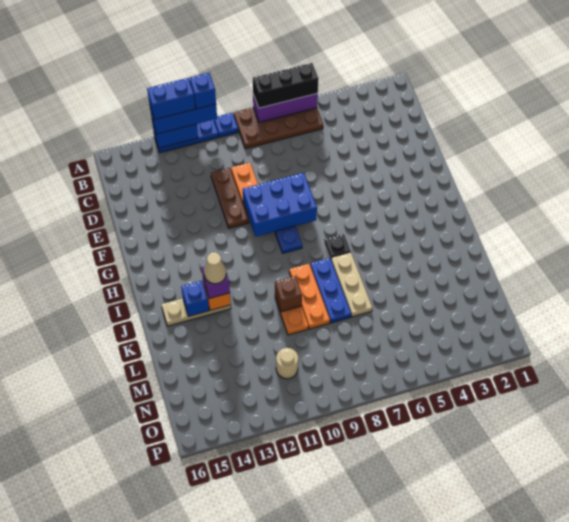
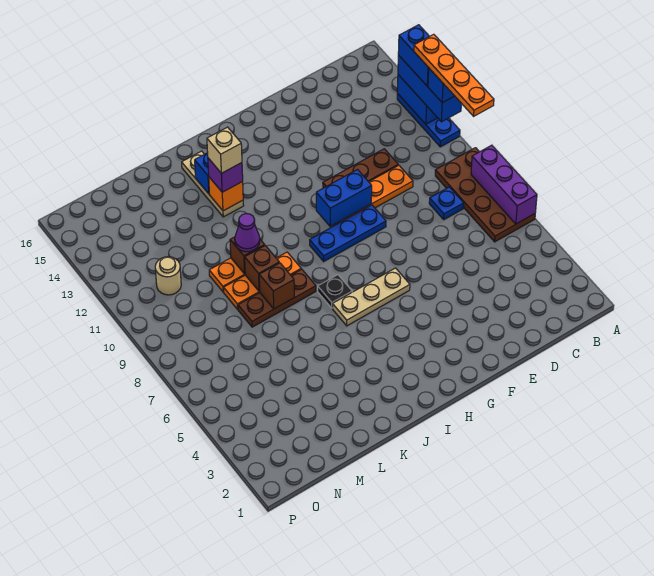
black 1x3 brick [253,63,319,108] -> none
none -> orange 1x4 plate [414,34,494,116]
blue 1x1 plate [214,113,238,137] -> blue 1x1 plate moved to [429,187,464,219]
blue 2x3 brick [243,173,317,237] -> blue 1x2 brick [316,170,372,226]
tan 1x3 plate [331,252,372,317] -> tan 1x3 plate moved to [332,268,410,326]
blue 1x3 plate [310,258,351,323] -> brown 1x3 plate [238,269,316,327]
tan 1x1 cone [204,252,226,284] -> tan 1x1 brick [207,127,242,173]
none -> brown 1x1 brick [259,263,294,309]
none -> brown 1x1 brick [245,246,279,291]
none -> purple 1x1 cone [235,214,260,252]

